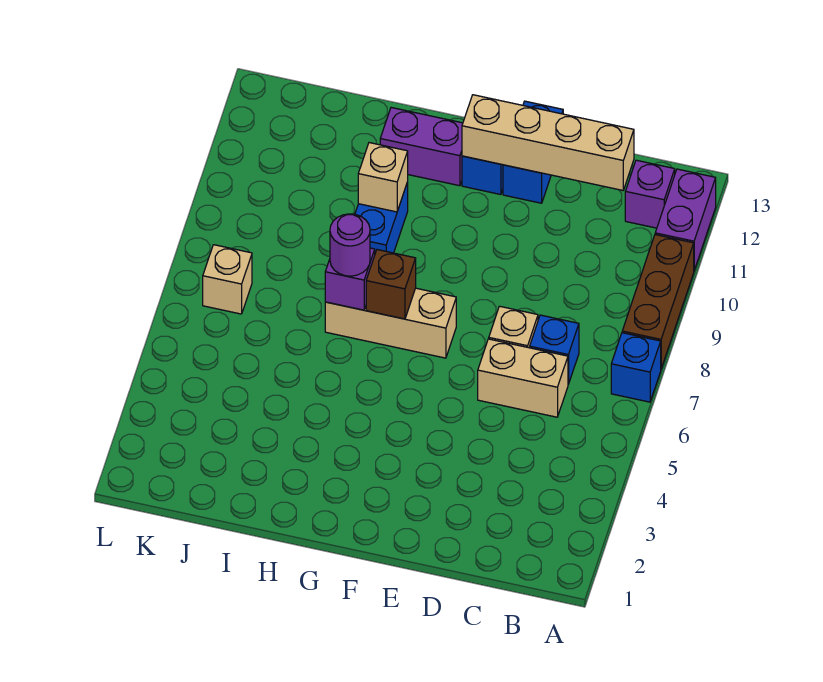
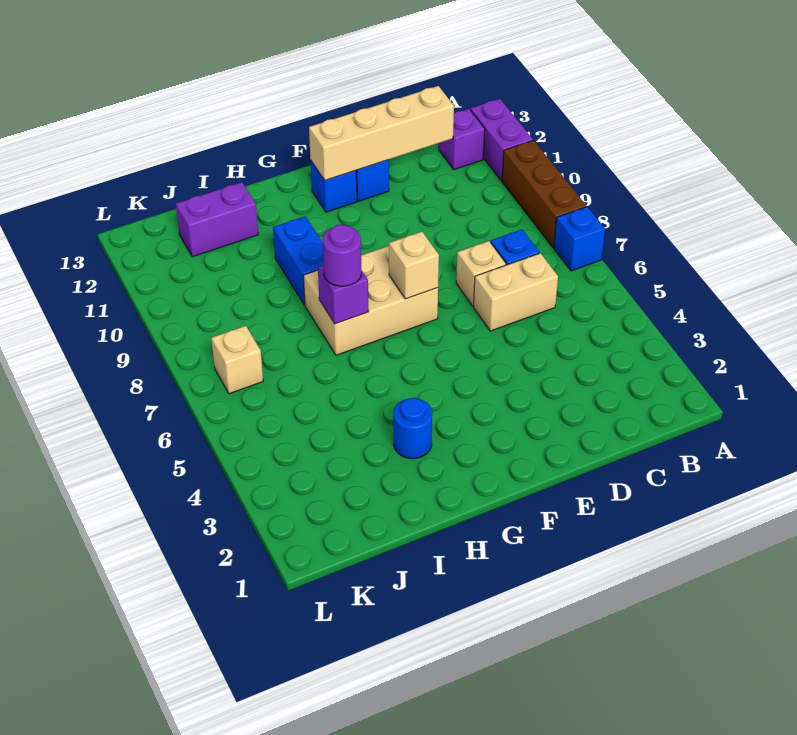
tan 1x3 brick [325,288,456,358] -> tan 2x3 brick [303,246,438,355]
brown 1x1 brick [366,250,416,319] -> none
purple 1x2 brick [380,108,463,186] -> purple 1x2 brick moved to [176,182,258,257]
none -> blue 1x1 round brick [394,398,432,459]
tan 1x1 brick [358,143,408,212] -> tan 1x1 brick moved to [389,232,439,299]

